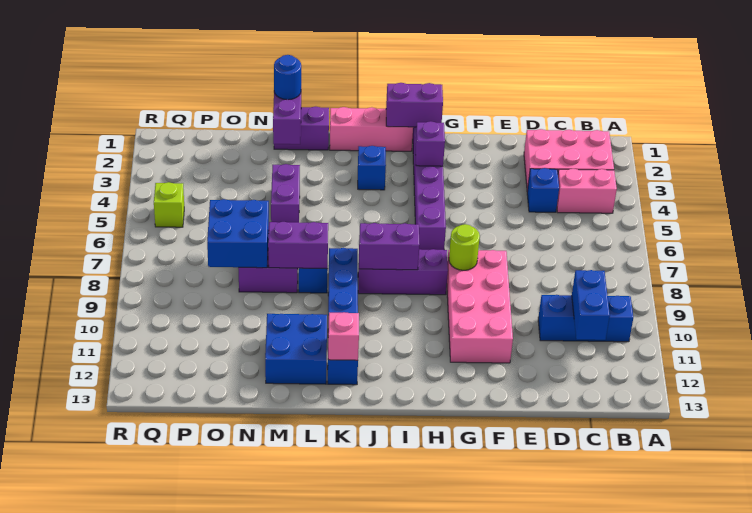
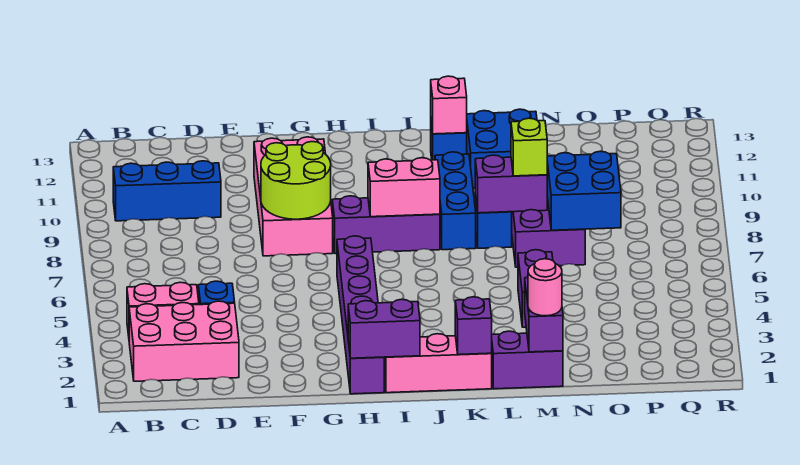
blue 1x2 brick [572,270,610,340] -> none
lime 1x1 round brick [449,224,480,270] -> lime 2x2 round brick [261,142,331,219]
purple 1x1 brick [415,121,445,166] -> purple 1x1 brick moved to [455,297,492,355]
purple 1x2 brick [359,223,420,270] -> pink 1x2 brick [368,158,440,217]
blue 1x1 brick [358,146,386,190] -> none
blue 1x1 round brick [274,55,301,100] -> pink 1x1 round brick [528,259,562,316]
lime 1x1 brick [154,182,184,227] -> lime 1x1 brick moved to [511,118,547,176]

